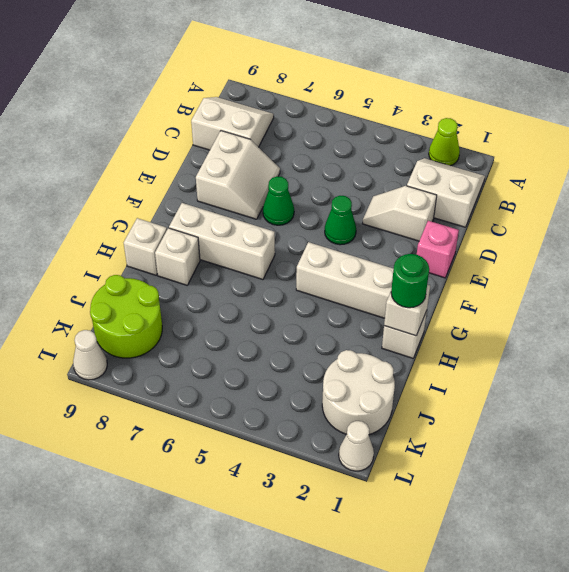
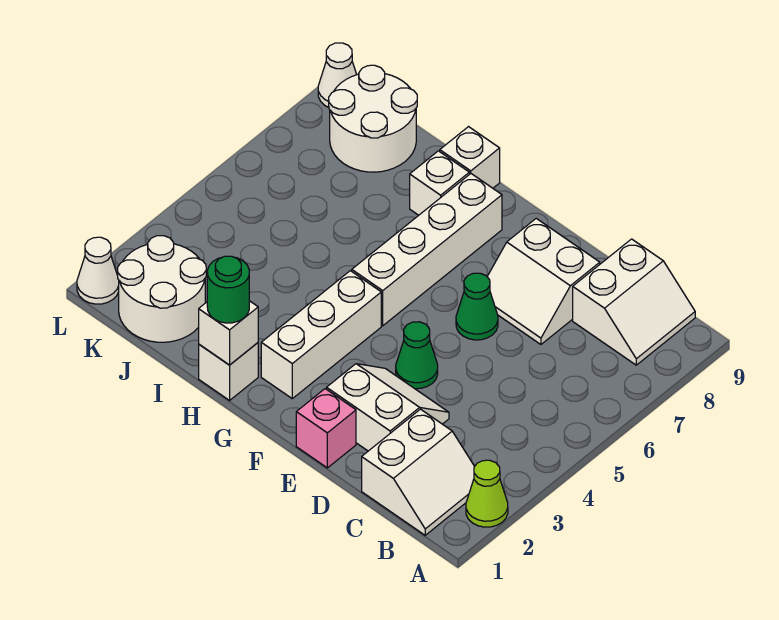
white 1x2 slope [363,186,437,241] -> white 2x2 slope [327,364,449,451]
white 1x3 brick [169,203,275,280] -> white 1x4 brick [352,174,502,326]
lime 2x2 round brick [90,275,162,358] -> white 2x2 round brick [329,65,417,172]

